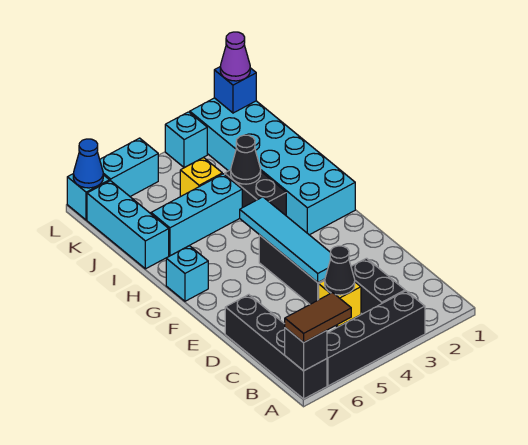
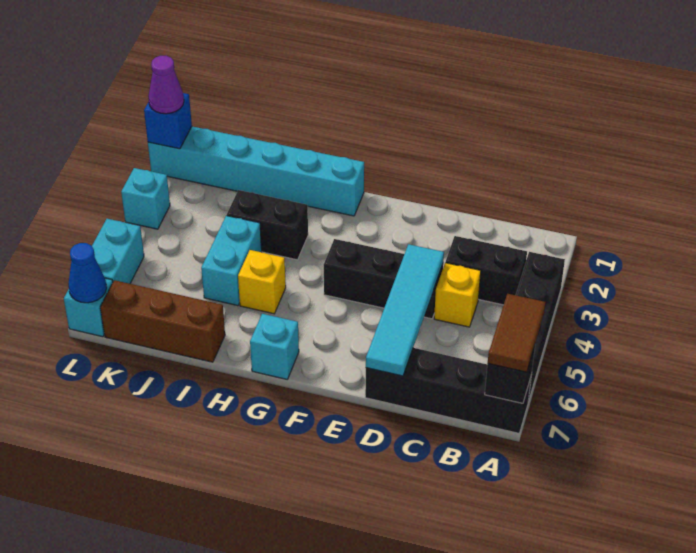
black 1x1 cone [325,246,355,295] -> none
cyan 1x4 tile [240,197,331,283] -> cyan 1x4 tile turned to [366,244,444,376]
cyan 2x6 brick [190,98,355,235] -> cyan 1x6 brick [148,127,364,216]
black 1x1 cone [231,135,261,184] -> none
cyan 1x3 brick [151,174,242,256] -> cyan 1x2 brick [201,216,262,306]
cyan 1x3 brick [87,181,169,269] -> brown 1x3 brick [100,280,225,362]
yellow 1x1 brick [180,158,222,197] -> yellow 1x1 brick moved to [238,250,286,314]

